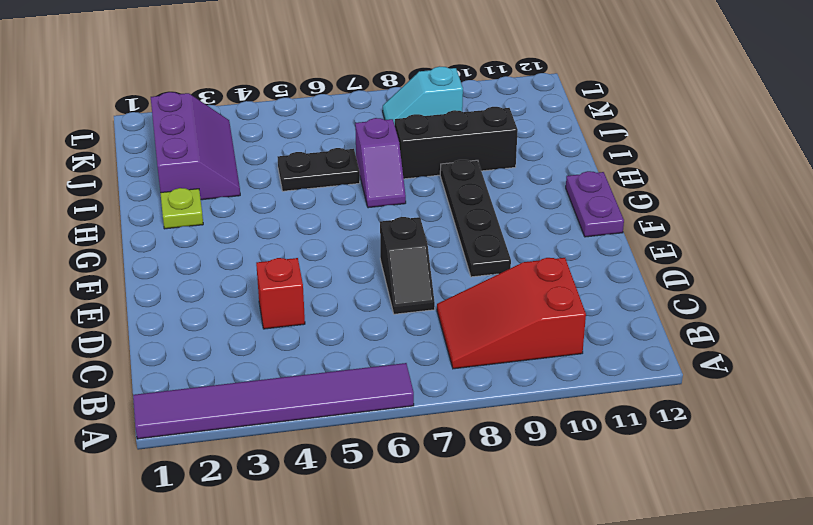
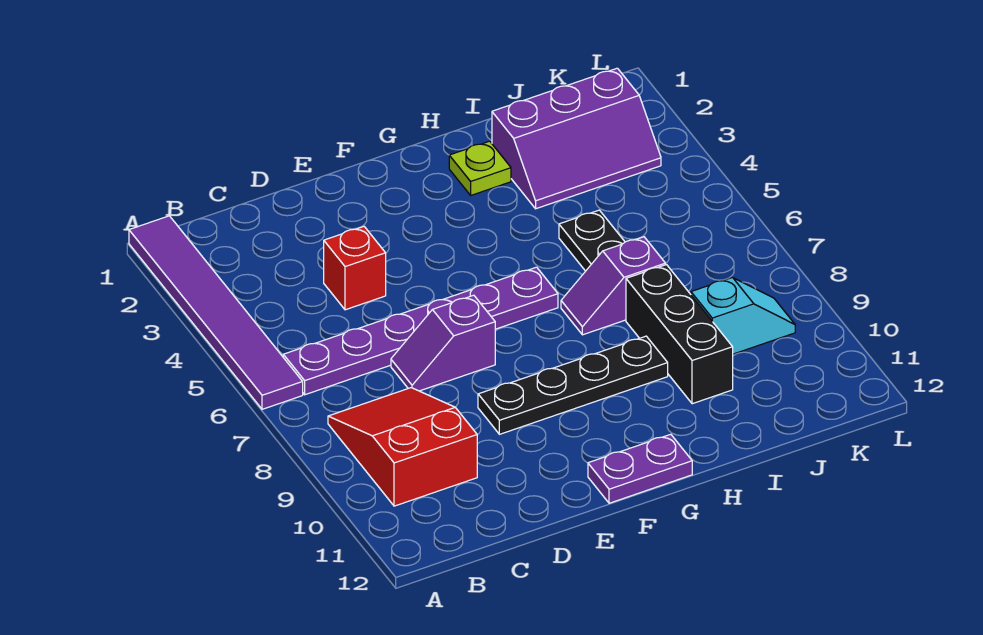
none -> purple 1x6 plate [283,267,558,395]
black 1x2 slope [380,217,435,314] -> purple 1x2 slope [391,295,495,391]
cyan 1x2 slope [383,66,463,125] -> cyan 1x2 slope turned to [691,277,795,354]

